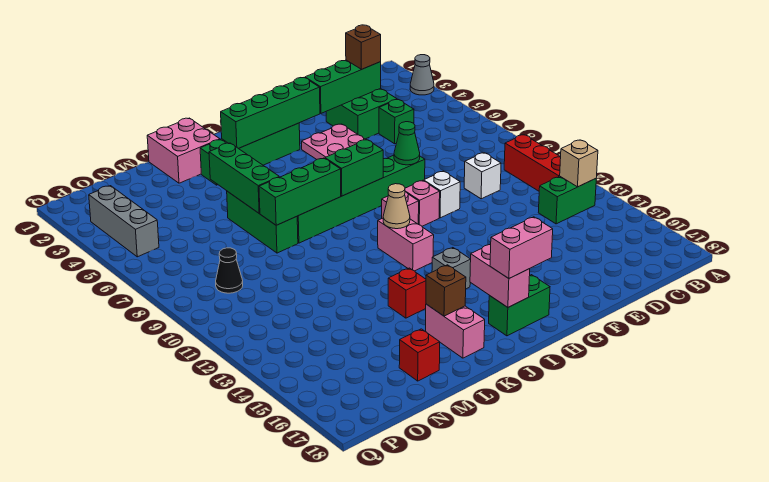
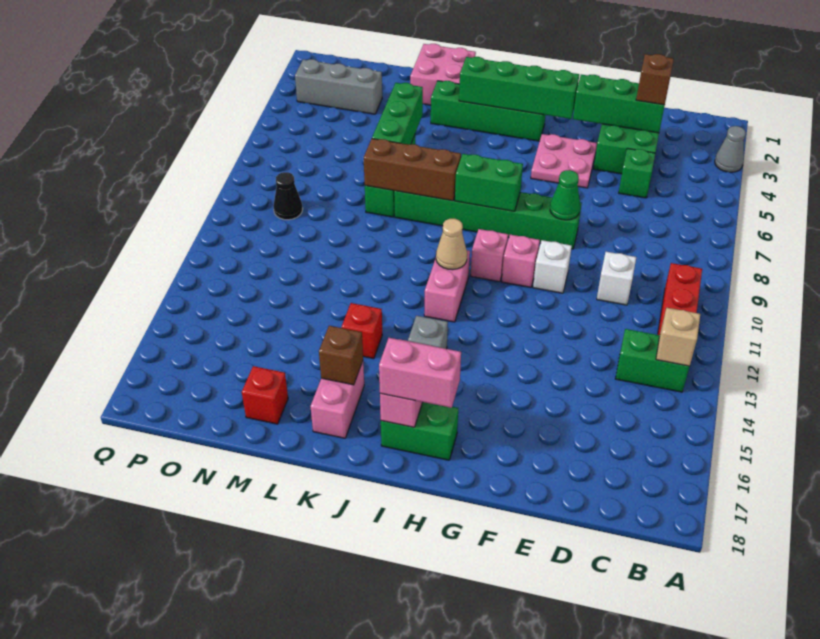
green 1x3 brick [259,158,341,225] -> brown 1x3 brick [364,139,461,201]
grey 1x3 brick [89,186,159,257] -> grey 1x3 brick turned to [295,59,382,114]

